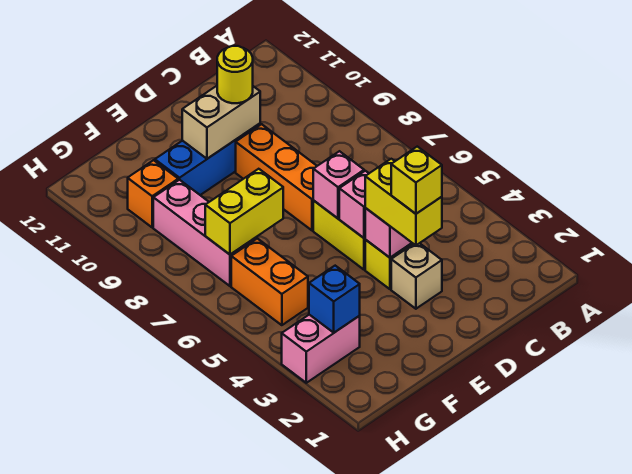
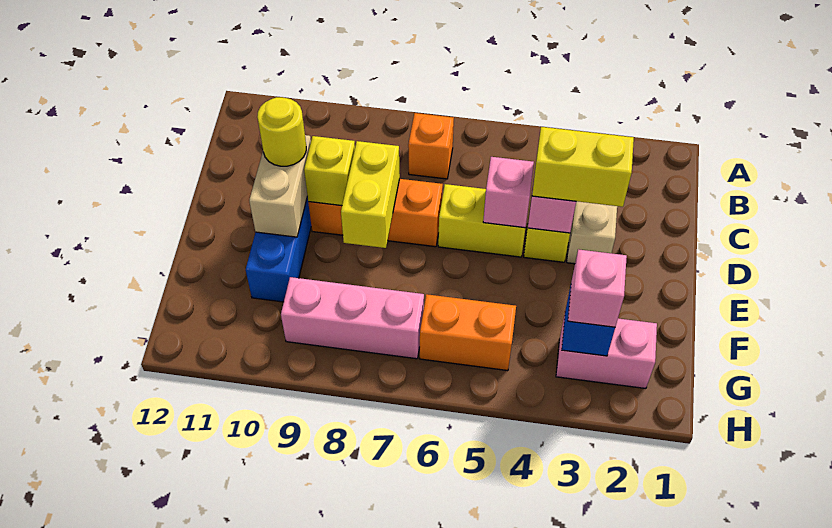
yellow 1x1 brick [391,147,442,214] -> yellow 1x1 brick moved to [304,136,355,206]
pink 1x1 brick [313,151,364,218] -> pink 1x1 brick moved to [568,249,627,327]
yellow 1x2 brick [205,169,283,254] -> yellow 1x2 brick moved to [341,141,400,248]
pink 1x2 brick [282,315,360,383] -> pink 1x2 brick turned to [556,315,657,388]
orange 1x1 brick [128,160,178,227] -> orange 1x1 brick moved to [408,113,454,179]

